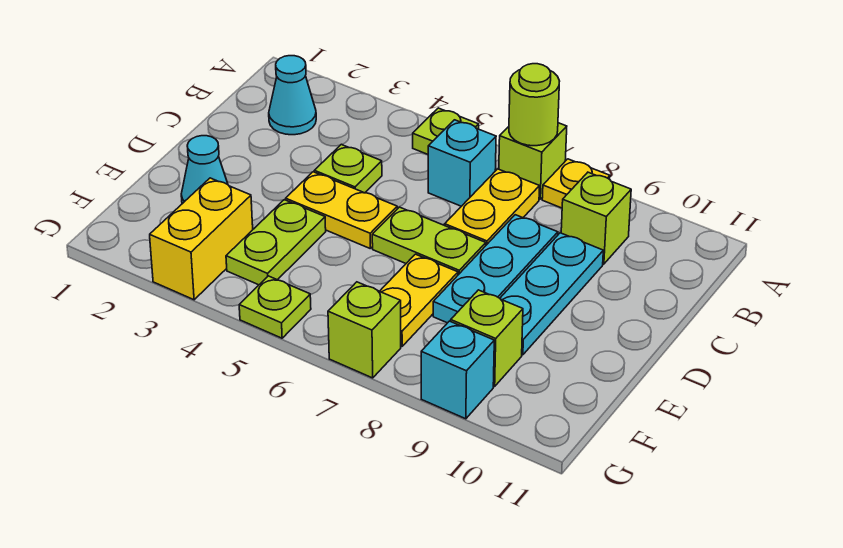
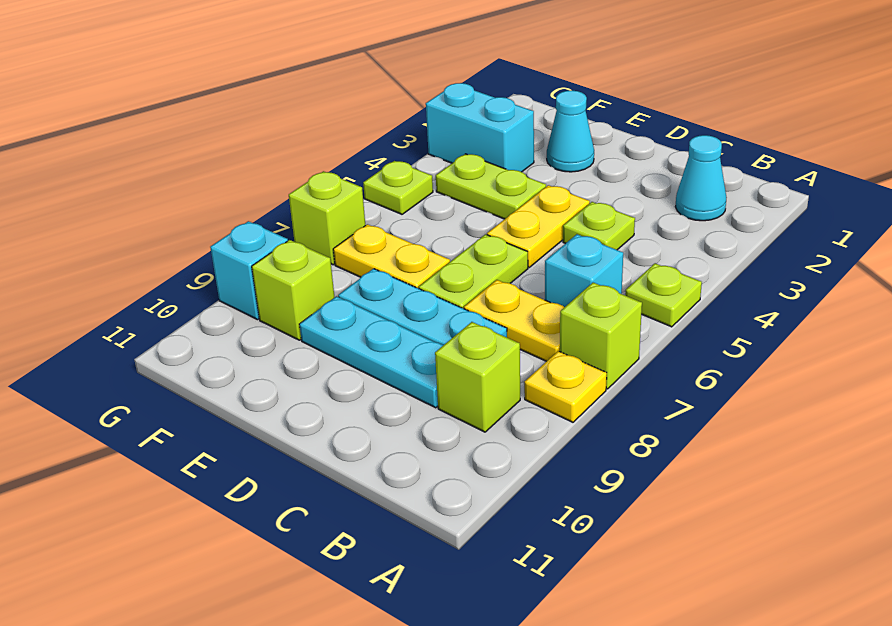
lime 1x1 round brick [509,64,559,146] -> none
yellow 1x2 brick [150,178,253,300] -> cyan 1x2 brick [426,83,534,172]

